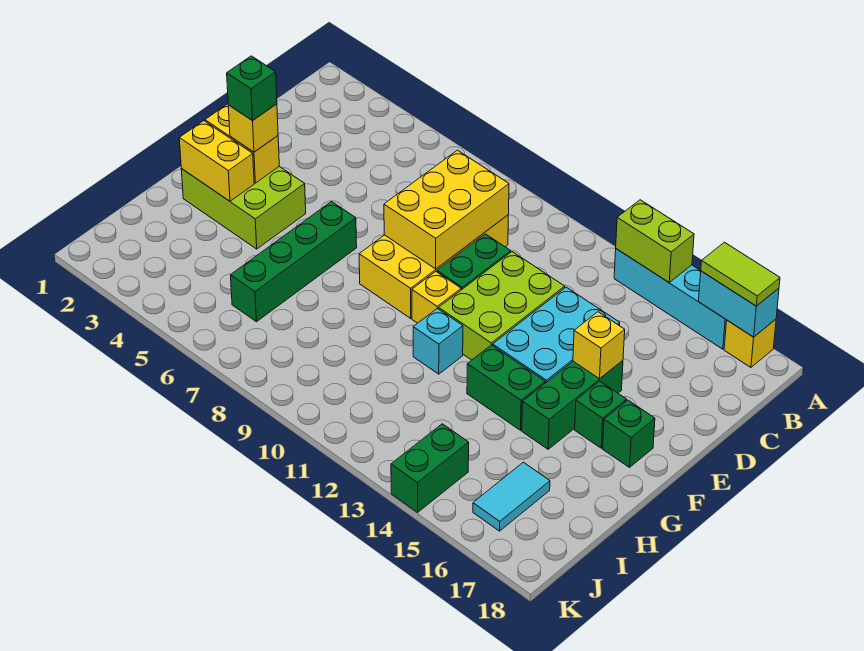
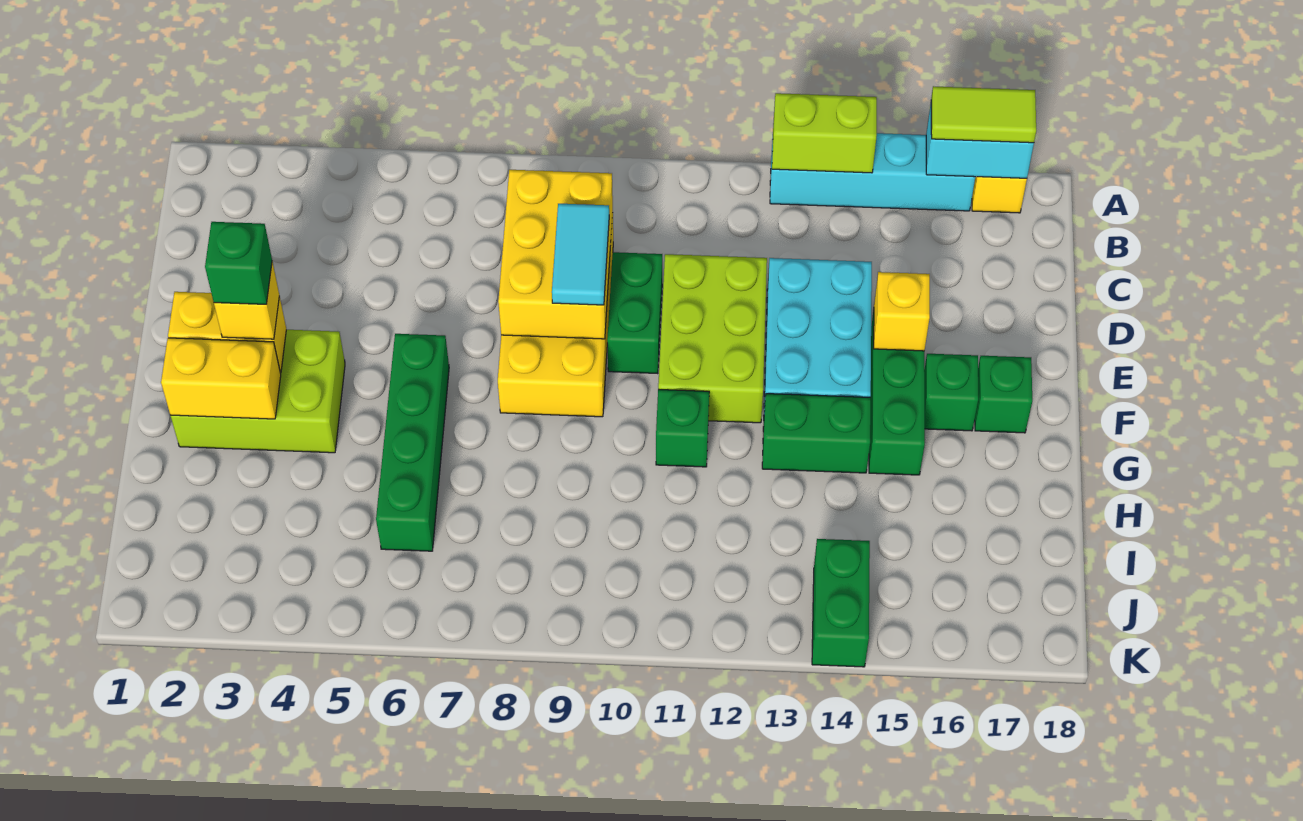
yellow 1x1 brick [412,271,461,323] -> none
cyan 1x1 brick [413,308,463,374] -> green 1x1 brick [656,389,709,467]
cyan 1x2 tile [473,462,550,531] -> cyan 1x2 tile moved to [552,204,609,305]

